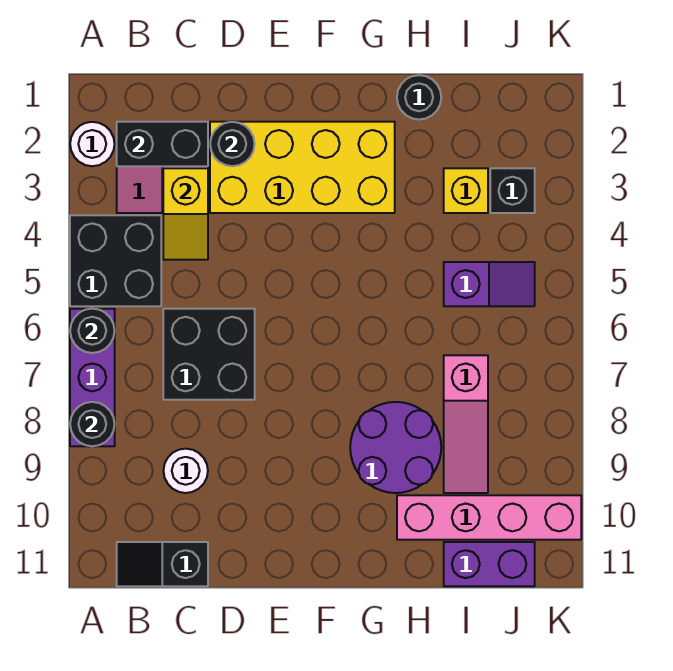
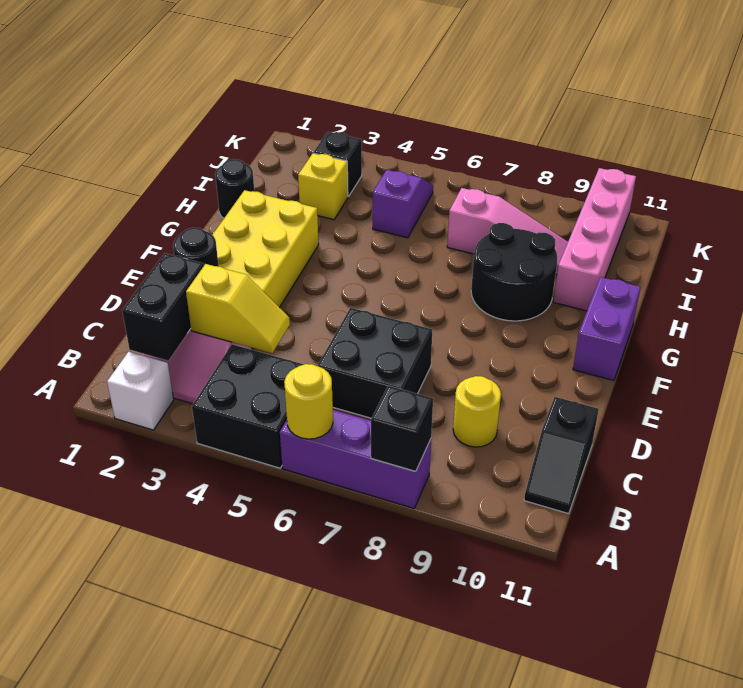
white 1x1 round brick [70,122,114,166] -> white 1x1 brick [107,352,174,430]
black 1x1 round brick [70,309,115,353] -> yellow 1x1 round brick [284,364,333,439]
black 1x1 round brick [70,402,115,446] -> black 1x1 brick [371,386,433,471]
white 1x1 round brick [164,449,208,493] -> yellow 1x1 round brick [453,376,501,447]
purple 2x2 round brick [350,402,441,493] -> black 2x2 round brick [471,223,557,321]
purple 1x2 brick [444,542,535,586] -> purple 1x2 brick moved to [573,277,641,380]

